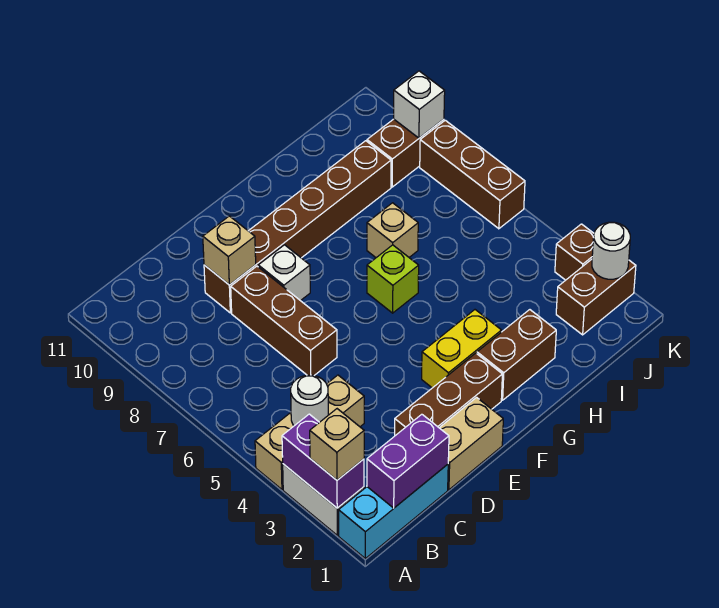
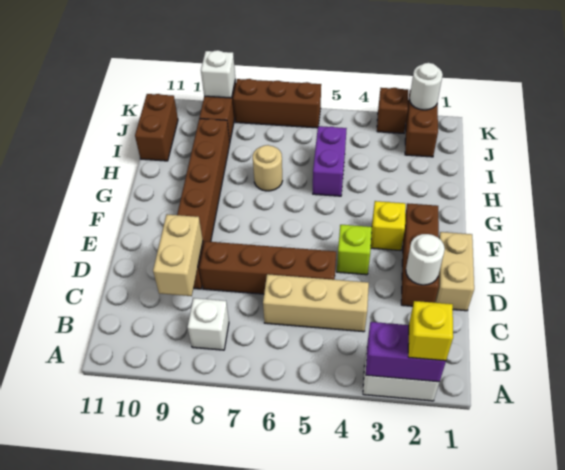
cyan 1x3 brick [339,464,448,558] -> none
tan 1x1 brick [310,409,364,480] -> yellow 1x1 brick [408,301,453,361]
tan 1x3 brick [255,375,364,489] -> tan 1x3 brick turned to [263,274,369,332]
purple 1x2 brick [367,414,449,508] -> purple 1x2 brick moved to [313,126,347,196]
white 1x1 round brick [291,375,328,426] -> white 1x1 round brick moved to [406,234,445,285]
brown 1x3 brick [231,266,337,376] -> brown 1x4 brick [199,241,336,294]
tan 1x1 brick [203,216,256,285] -> tan 1x2 brick [153,214,203,296]
white 1x1 brick [258,245,310,301] -> white 1x1 brick moved to [187,298,229,350]
yellow 1x2 brick [422,310,502,388] -> yellow 1x1 brick [371,201,406,251]
brown 1x2 brick [477,310,556,400] -> brown 1x2 brick moved to [135,94,178,161]
lime 1x1 brick [367,245,419,313] -> lime 1x1 brick moved to [337,225,372,275]
tan 1x1 brick [367,203,418,258] -> tan 1x1 round brick [253,145,282,191]

